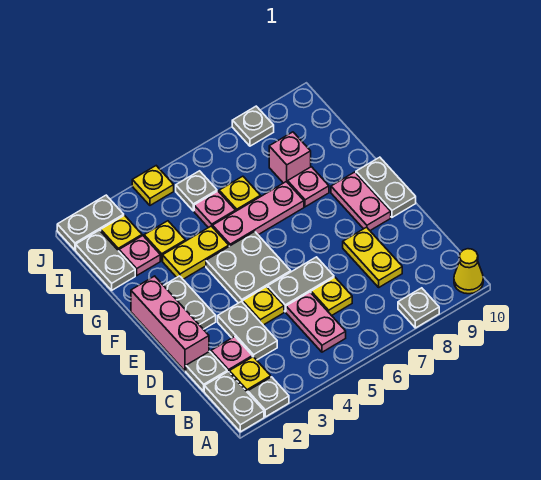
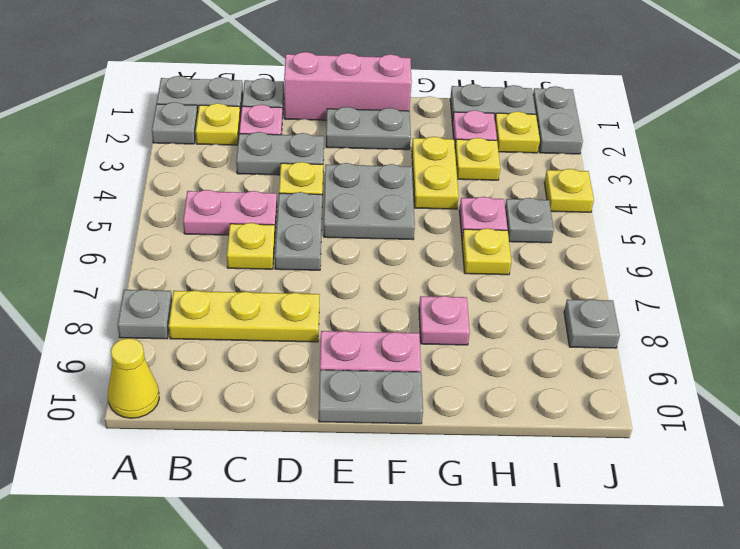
yellow 1x2 plate [343,227,402,287] -> yellow 1x3 plate [169,290,320,342]
pink 1x3 plate [213,182,304,246] -> none
pink 1x1 brick [269,132,311,183] -> none

